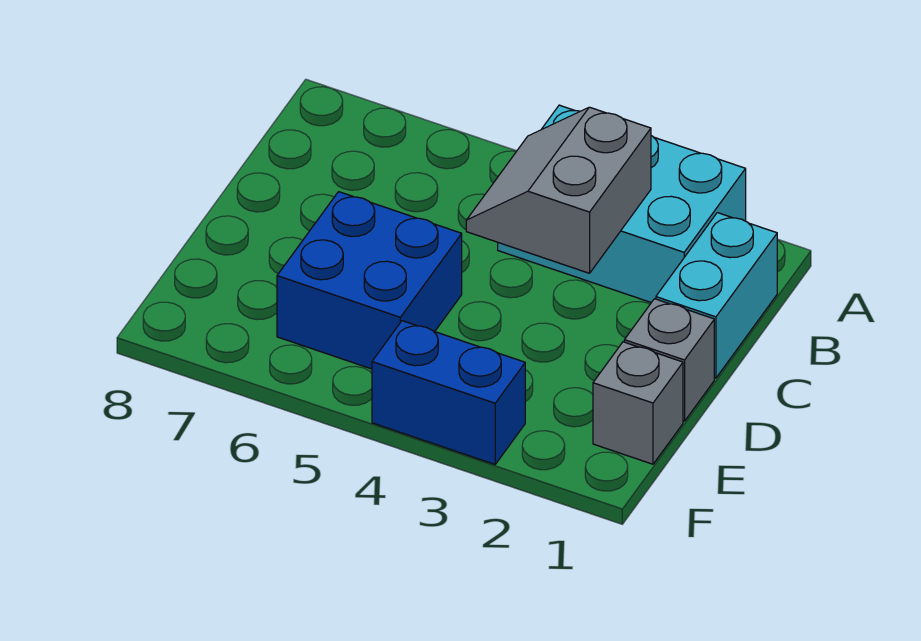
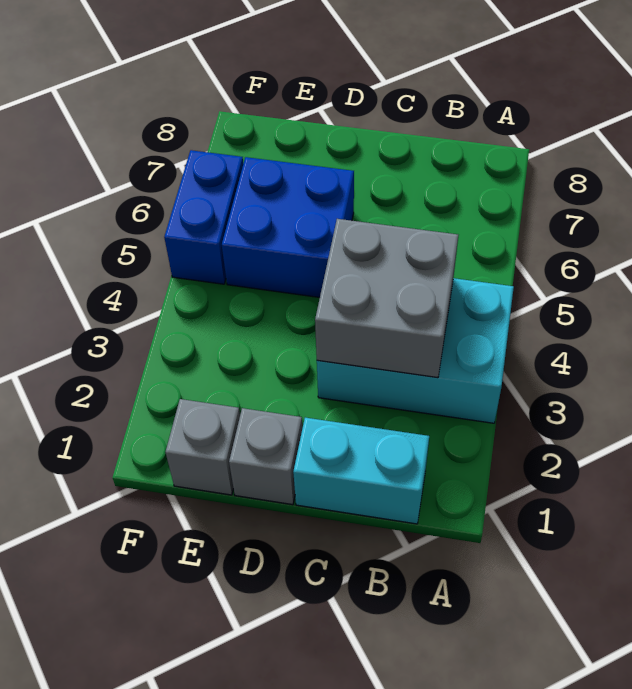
cyan 2x3 brick [498,105,746,303] -> cyan 2x3 brick turned to [317,278,514,423]
grey 2x2 slope [466,107,651,273] -> grey 2x2 brick [315,219,458,378]
blue 1x2 brick [372,321,525,464] -> blue 1x2 brick moved to [164,150,243,284]

